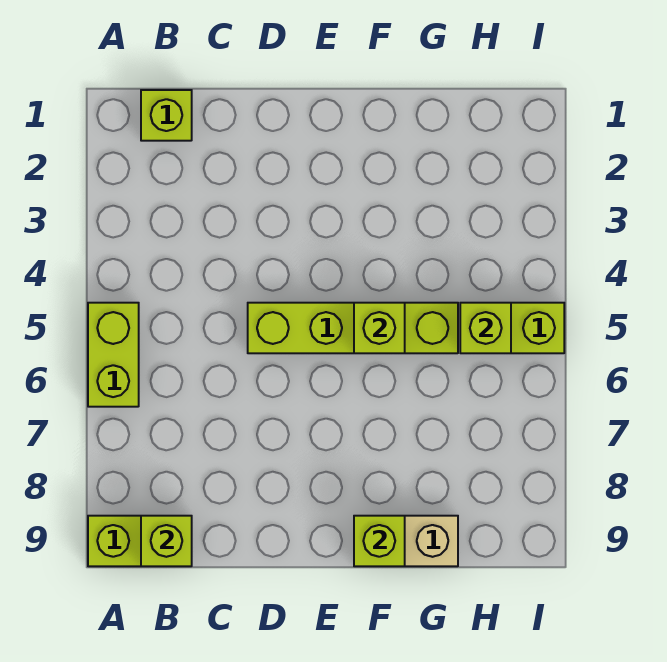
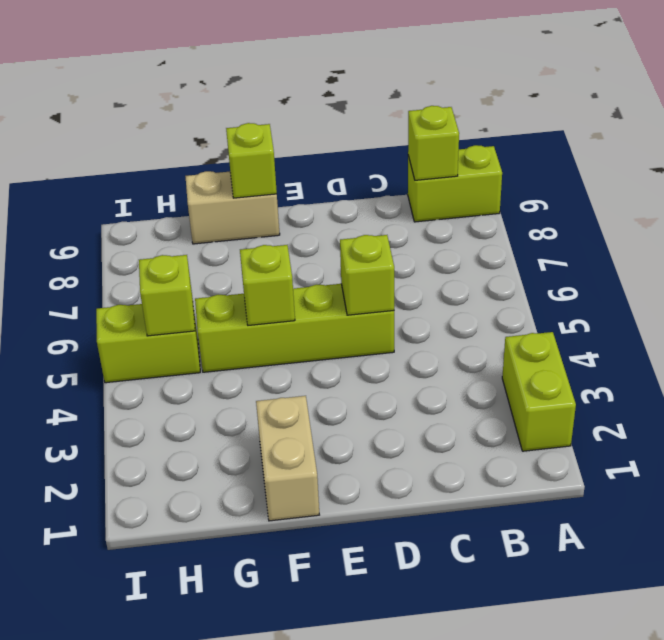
lime 1x2 brick [88,303,139,407] -> lime 1x2 brick moved to [502,332,576,451]
lime 1x1 brick [141,90,192,141] -> lime 1x1 brick moved to [340,235,394,315]
none -> tan 1x2 brick [256,396,319,521]

